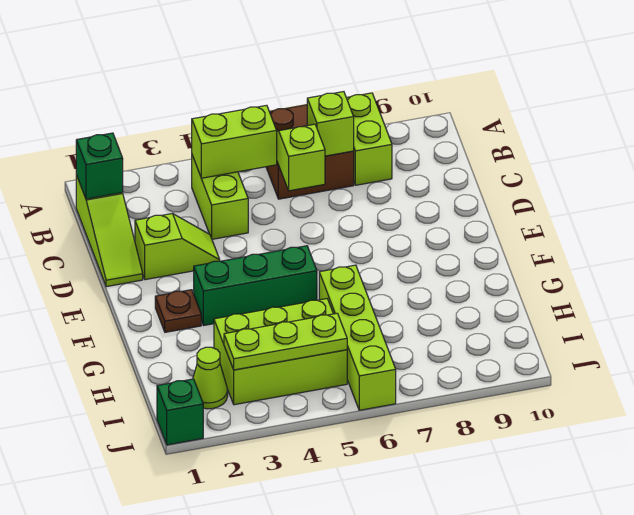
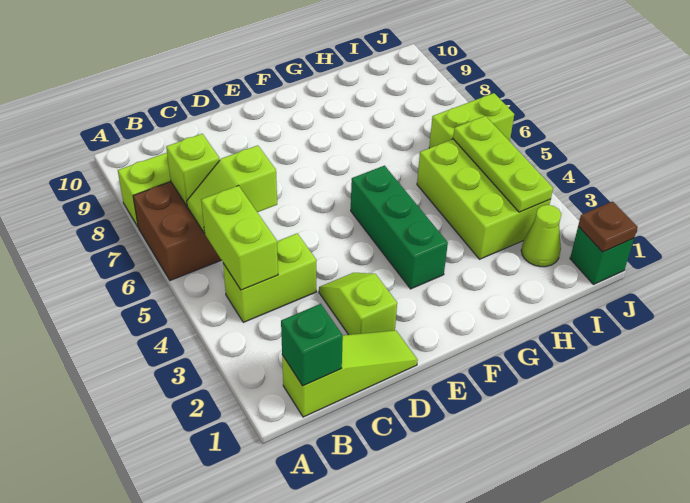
brown 1x1 plate [155,290,201,332] -> brown 1x1 plate moved to [578,201,638,252]
lime 1x4 brick [319,265,396,410] -> lime 1x2 brick [429,93,514,148]

